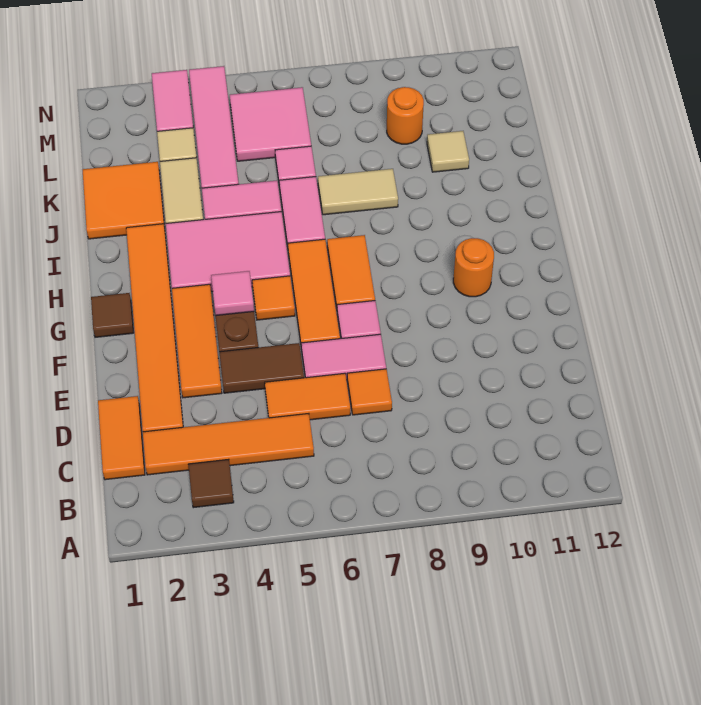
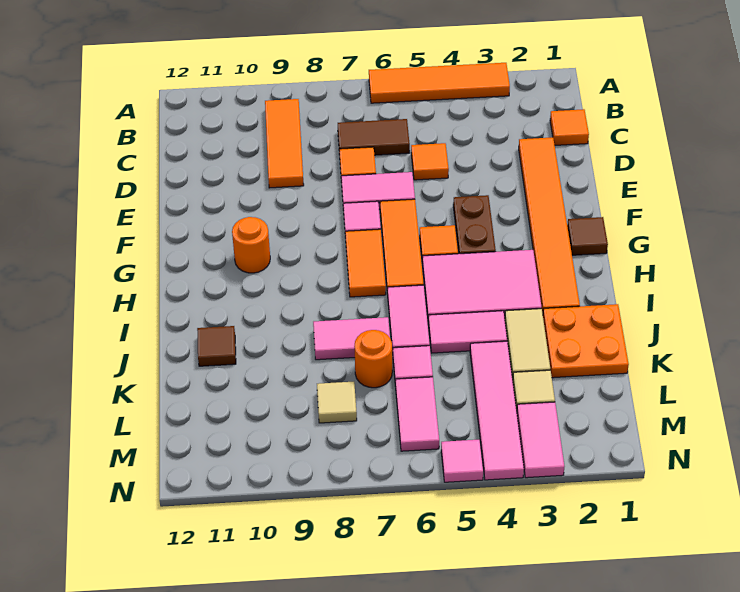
brown 1x1 tile [188,459,234,508] -> brown 1x1 tile moved to [197,326,236,366]
orange 1x2 tile [98,396,145,480] -> orange 1x1 tile [550,109,589,145]
orange 1x4 tile [143,414,314,475] -> orange 1x4 tile moved to [369,63,510,103]
orange 1x2 tile [265,373,350,420] -> orange 1x1 tile [411,143,449,180]
orange 1x3 tile [172,284,222,398] -> orange 1x3 tile moved to [265,99,304,188]
brown 1x2 tile [219,343,304,393] -> brown 1x2 tile moved to [338,119,410,155]
pink 1x1 tile [211,271,254,316] -> pink 1x1 tile moved to [441,440,483,482]
orange 2x2 tile [82,162,165,239] -> orange 2x2 plate [543,304,629,378]
tan 1x2 tile [318,169,398,215] -> pink 1x2 tile [313,317,390,360]
tan 1x1 tile [427,131,469,172] -> tan 1x1 tile moved to [317,382,357,423]
pink 2x2 tile [230,87,311,161] -> pink 1x2 tile [396,377,439,451]
orange 1x1 round brick [387,87,424,144] -> orange 1x1 round brick moved to [354,330,392,388]

